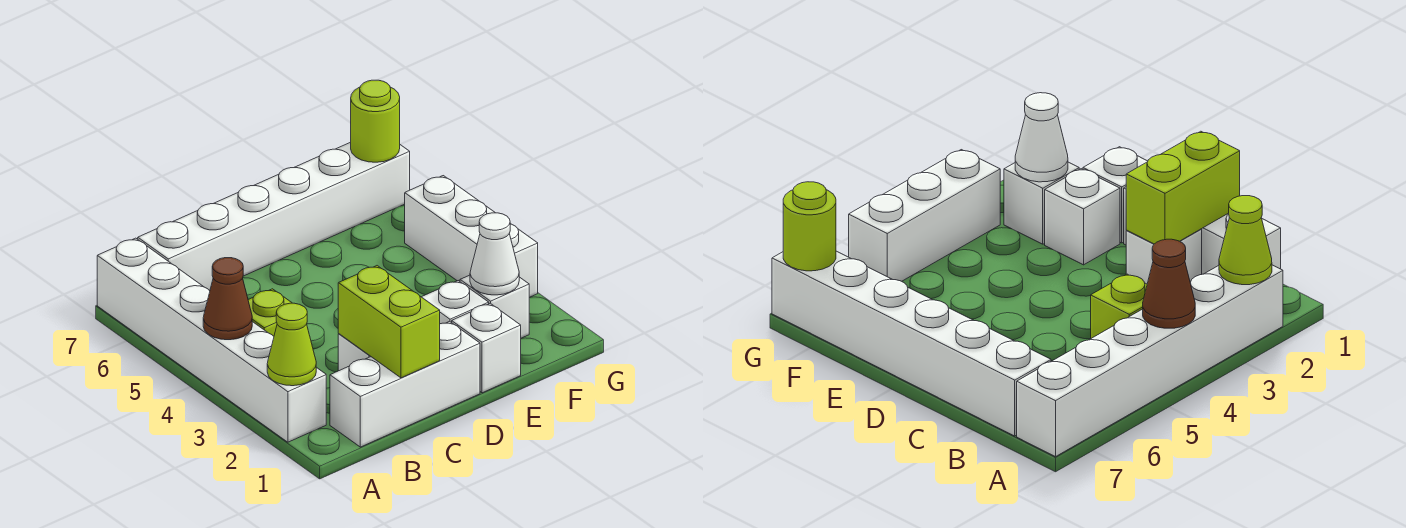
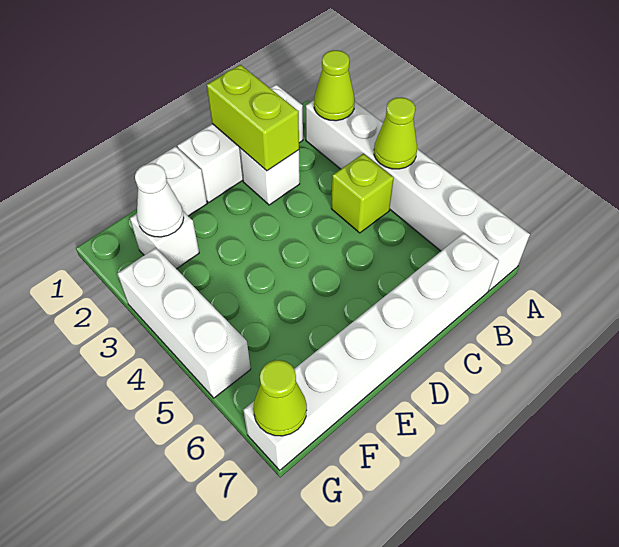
brown 1x1 cone [203,258,252,340] -> lime 1x1 cone [374,97,417,169]
white 1x1 brick [422,281,489,324] -> none
lime 1x1 round brick [351,80,400,162] -> lime 1x1 cone [253,360,307,436]

